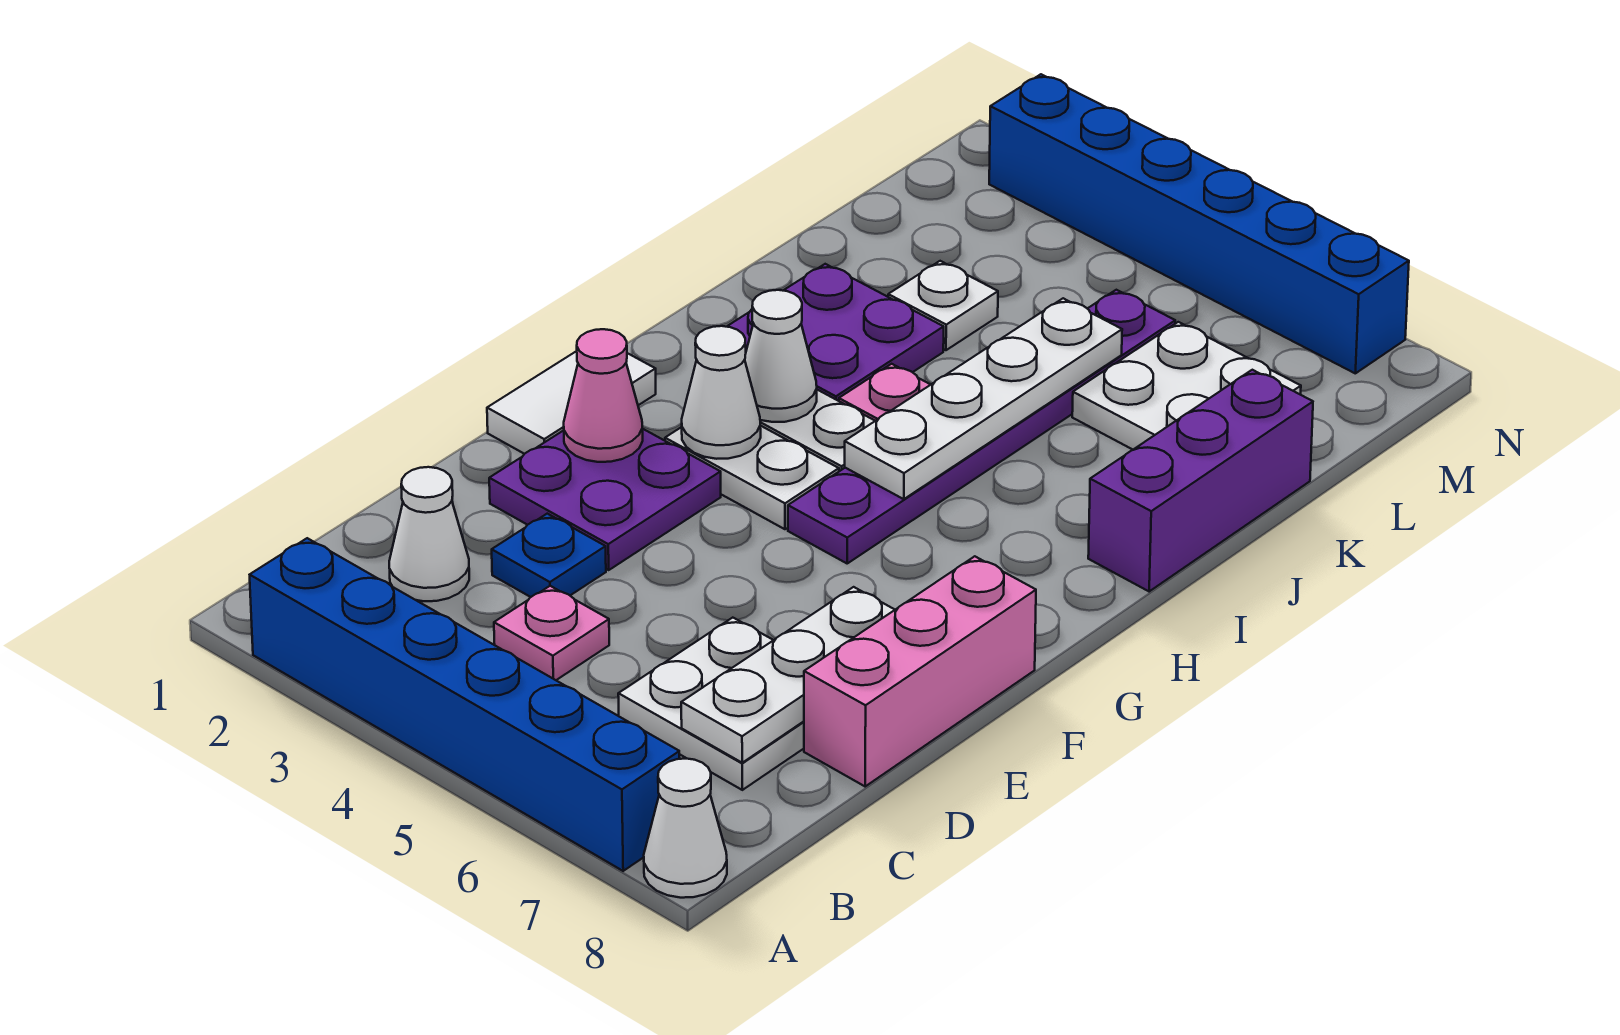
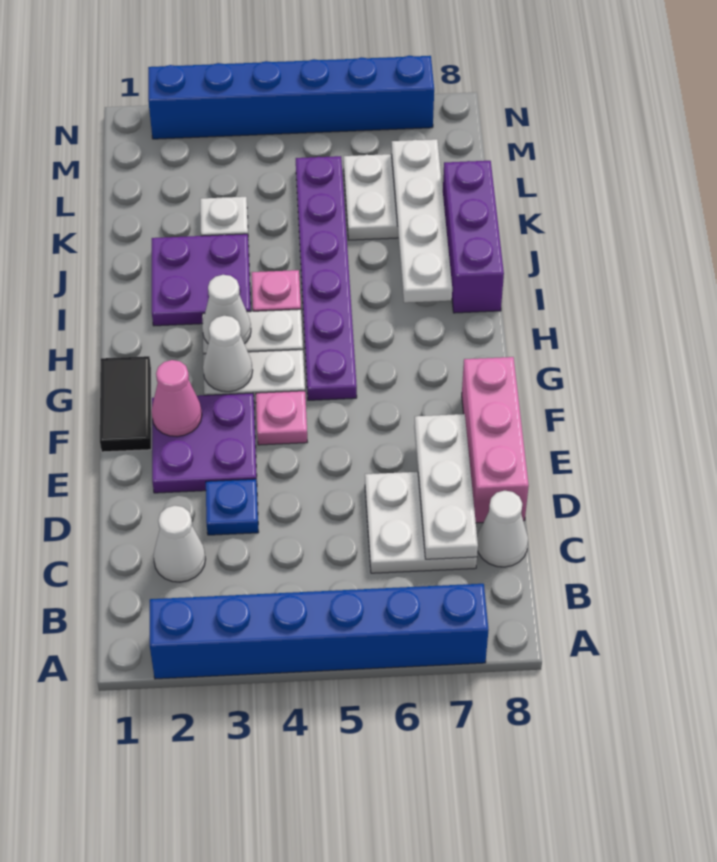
white 1x1 cone [644,759,727,898] -> white 1x1 cone moved to [477,491,528,567]
pink 1x1 plate [494,586,609,680] -> pink 1x1 plate moved to [256,391,307,445]
white 1x2 tile [487,351,656,454] -> black 1x2 tile [100,356,151,452]
white 1x4 plate [845,298,1122,499] -> white 1x4 plate moved to [391,139,452,303]

